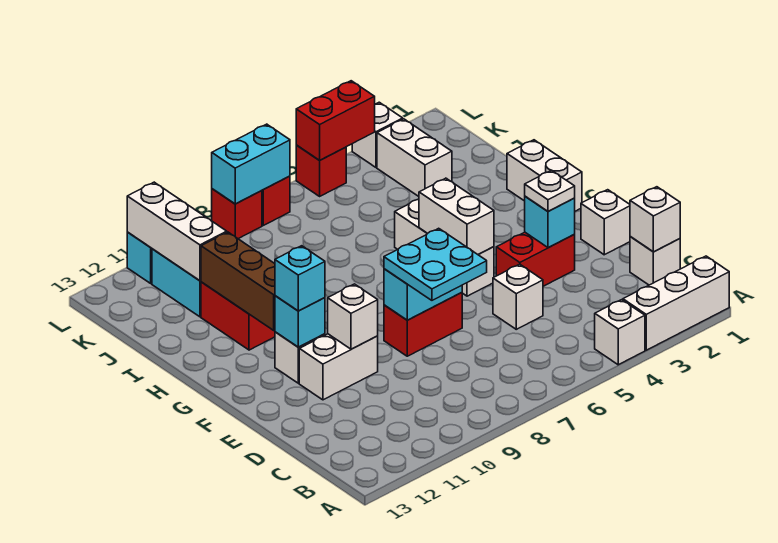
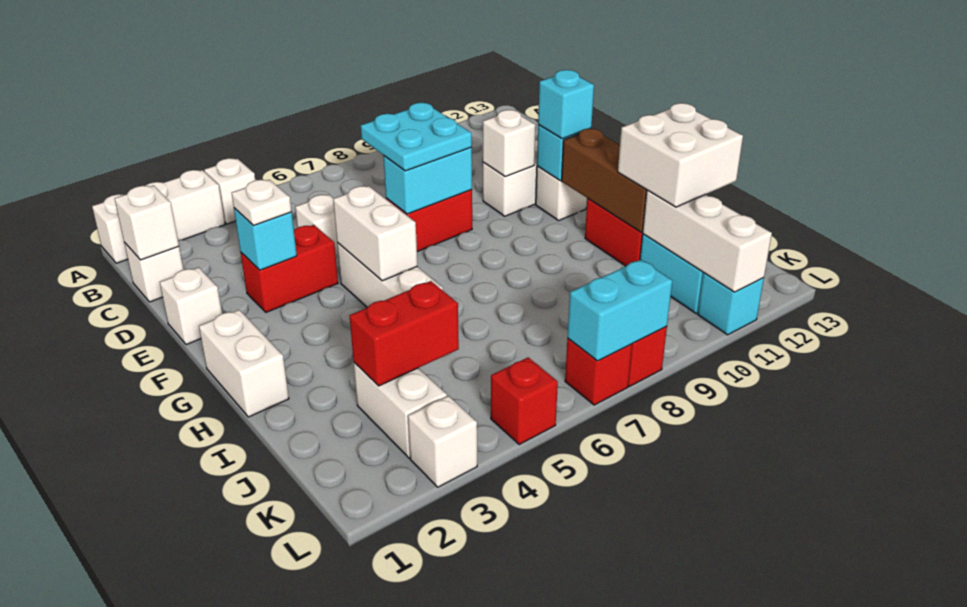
none -> white 2x2 brick [618,103,743,207]
red 1x2 brick [296,81,375,160] -> red 1x2 brick moved to [350,281,459,386]

